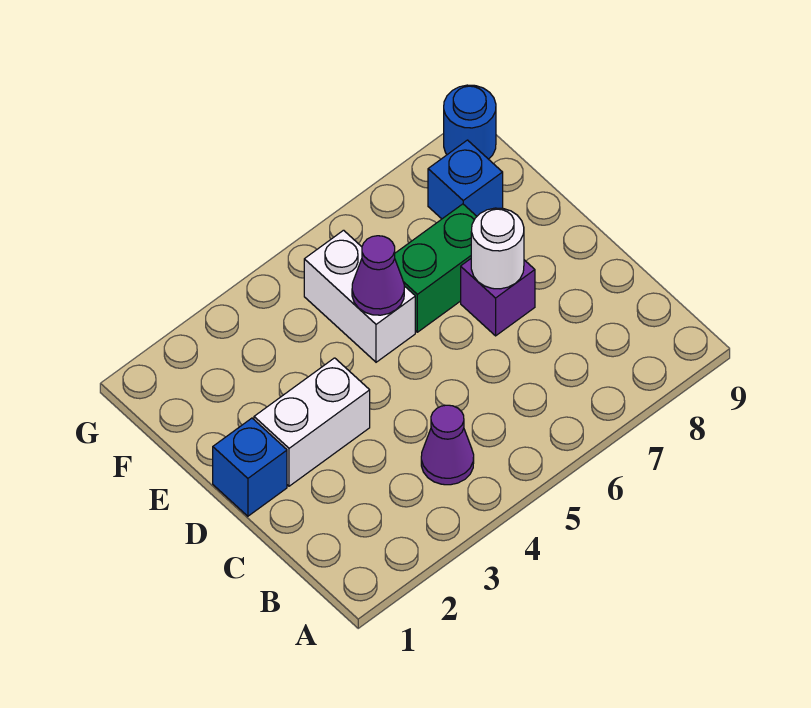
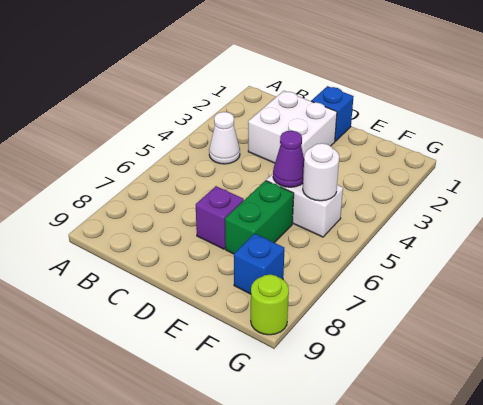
purple 1x1 cone [421,405,474,485] -> white 1x1 cone [209,112,240,164]
white 1x2 brick [254,358,370,486] -> white 2x2 brick [248,91,337,163]
white 1x1 round brick [471,208,524,289] -> white 1x1 round brick moved to [303,143,339,201]
blue 1x1 round brick [444,85,496,159] -> lime 1x1 round brick [251,274,289,335]

